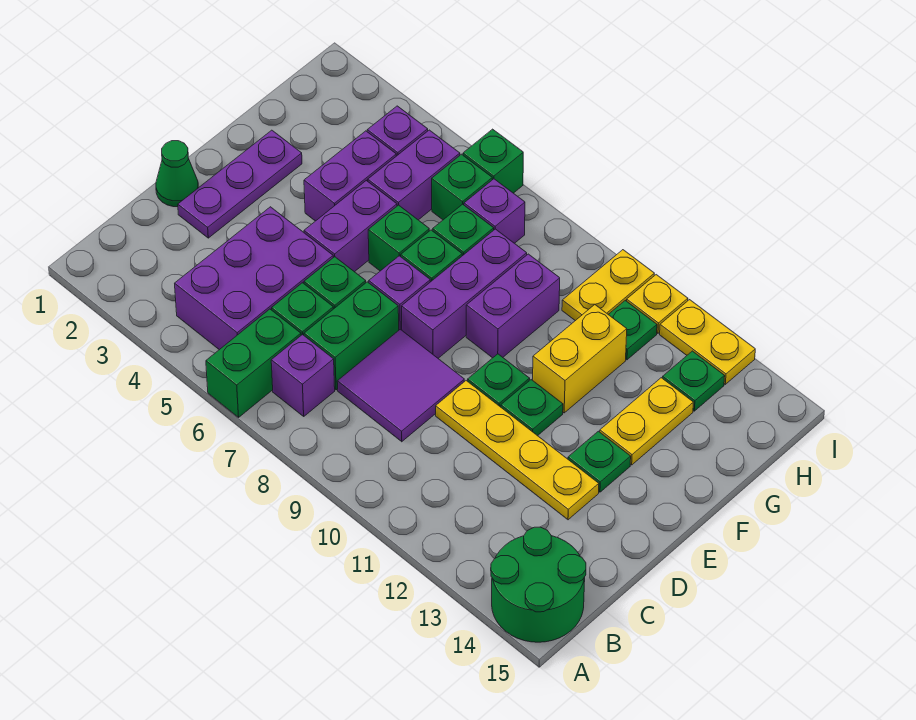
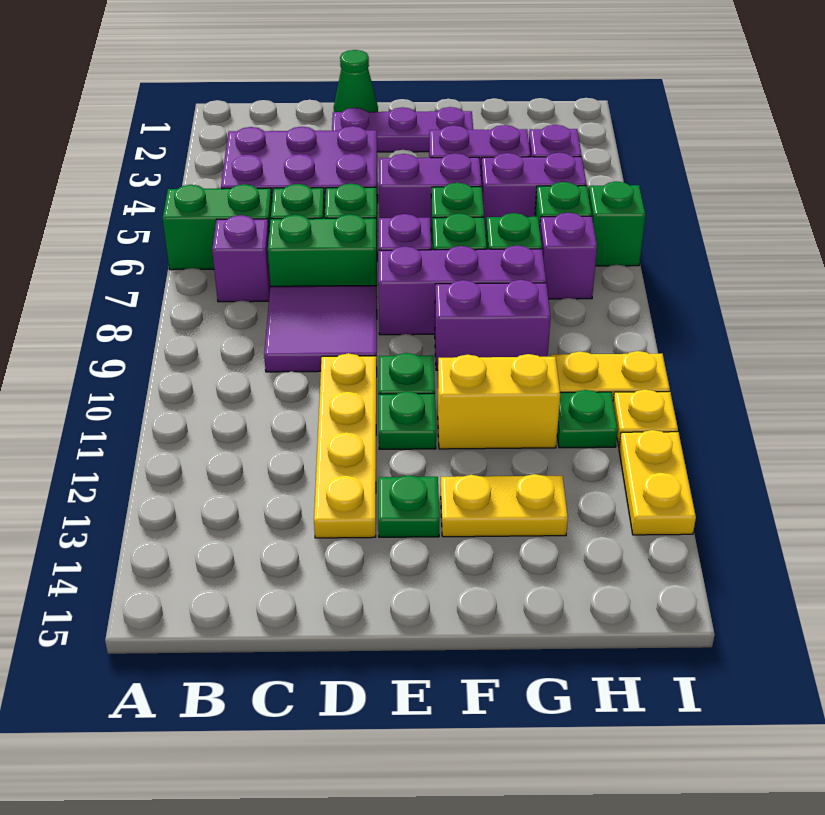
green 2x2 round brick [491,527,586,642] -> none
green 1x1 plate [663,351,725,411] -> none

